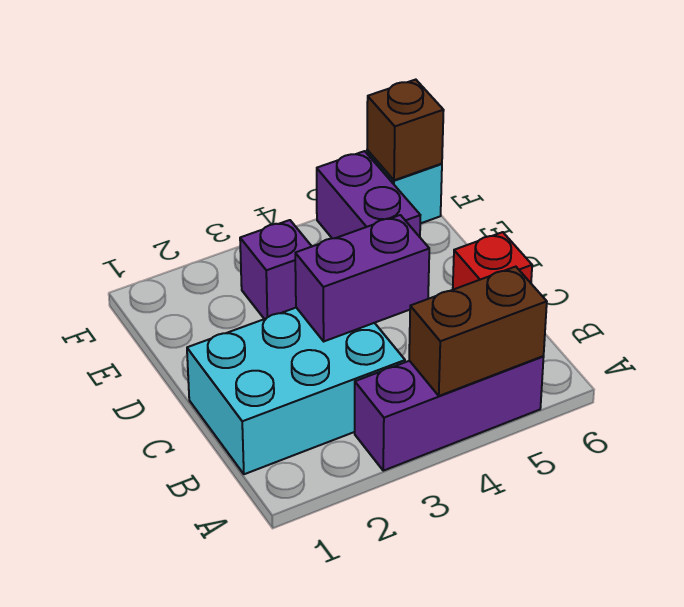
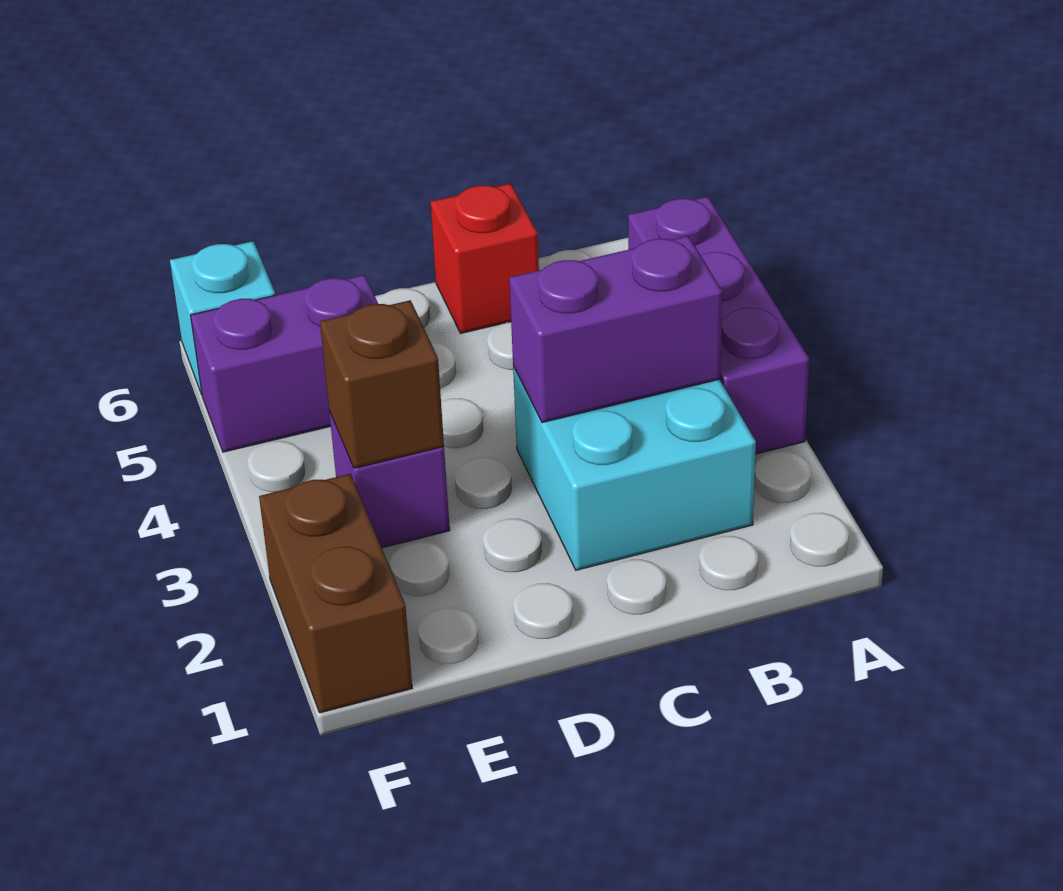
brown 1x2 brick [409,267,547,396] -> brown 1x2 brick moved to [259,474,412,713]
cyan 2x3 brick [187,308,405,474] -> cyan 2x2 brick [513,366,756,570]
purple 1x2 brick [295,215,429,341] -> purple 1x2 brick turned to [509,236,722,423]
brown 1x1 brick [367,80,444,180] -> brown 1x1 brick moved to [320,300,444,468]

